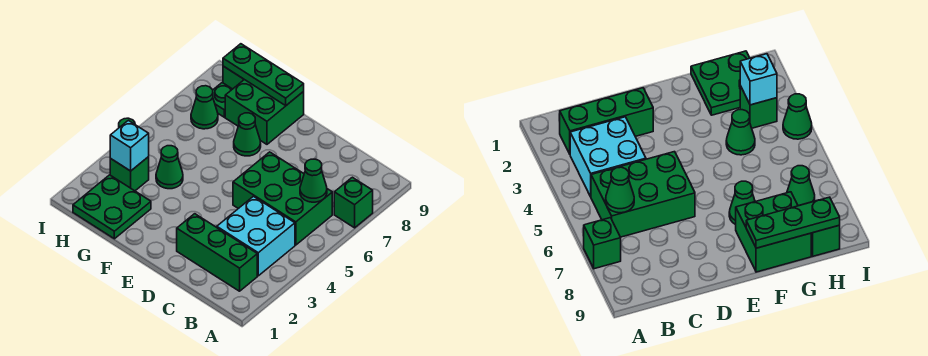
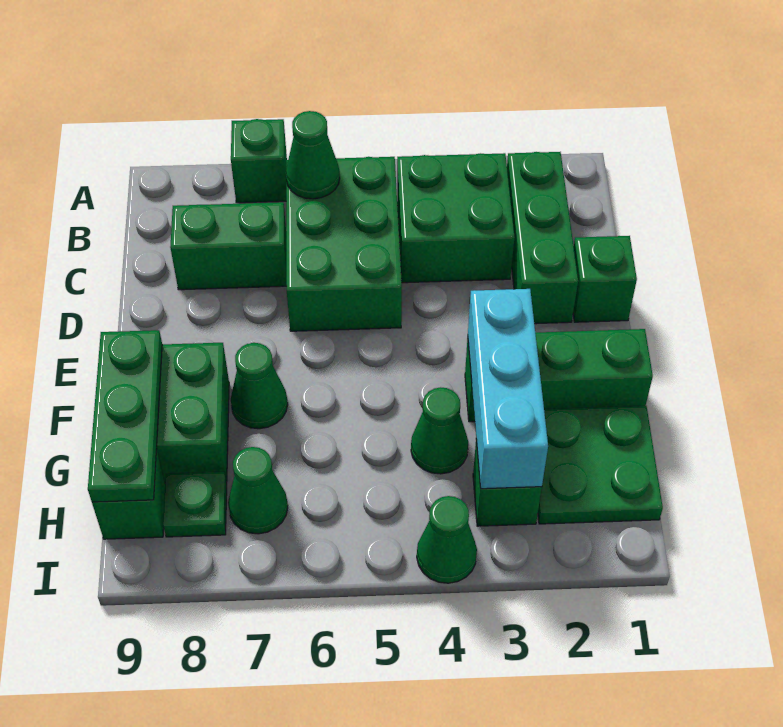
cyan 2x2 brick [217,196,295,276] -> green 2x2 brick [397,153,515,283]
none -> green 1x2 brick [170,202,287,290]
none -> green 1x1 brick [573,236,637,322]
none -> green 1x3 brick [465,329,653,422]
cyan 1x1 brick [110,120,149,171] -> cyan 1x3 brick [468,289,548,489]

